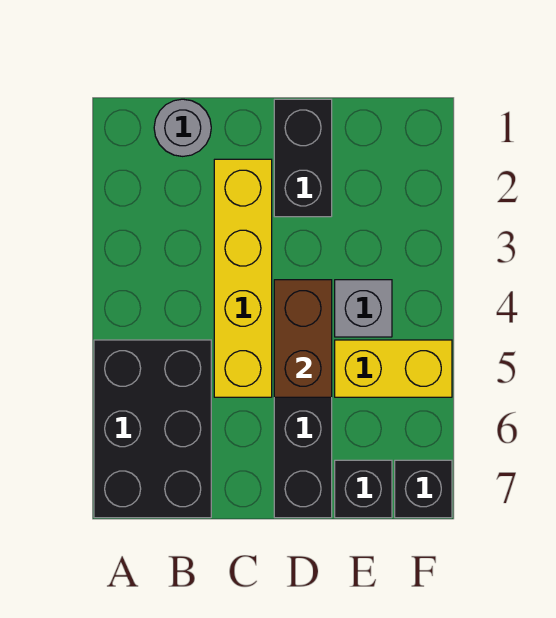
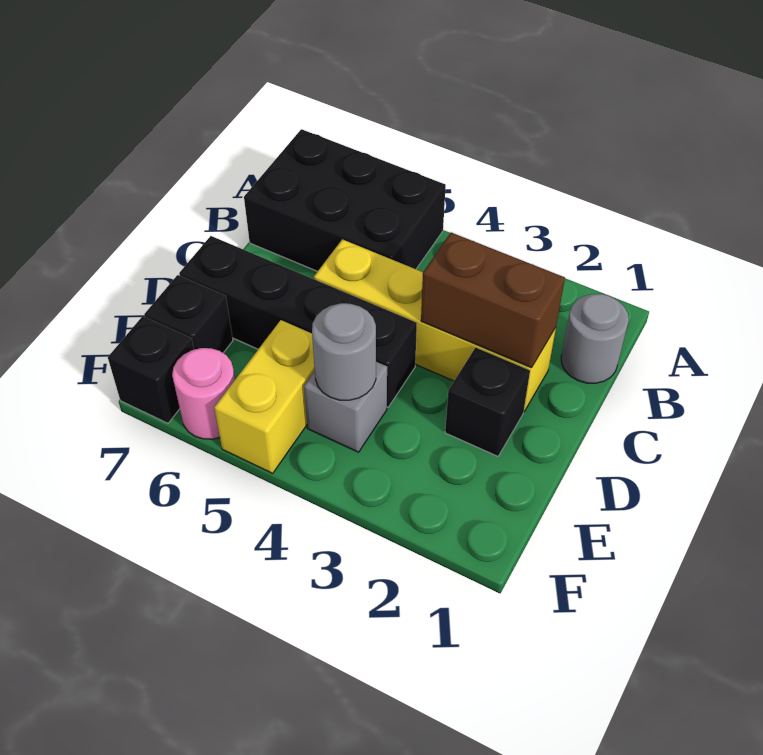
black 1x2 brick [274,99,332,217] -> black 1x1 brick [445,348,530,456]
brown 1x2 brick [274,280,332,397] -> brown 1x2 brick moved to [421,233,565,368]
none -> grey 1x1 round brick [312,303,376,400]
none -> pink 1x1 round brick [172,348,235,439]

